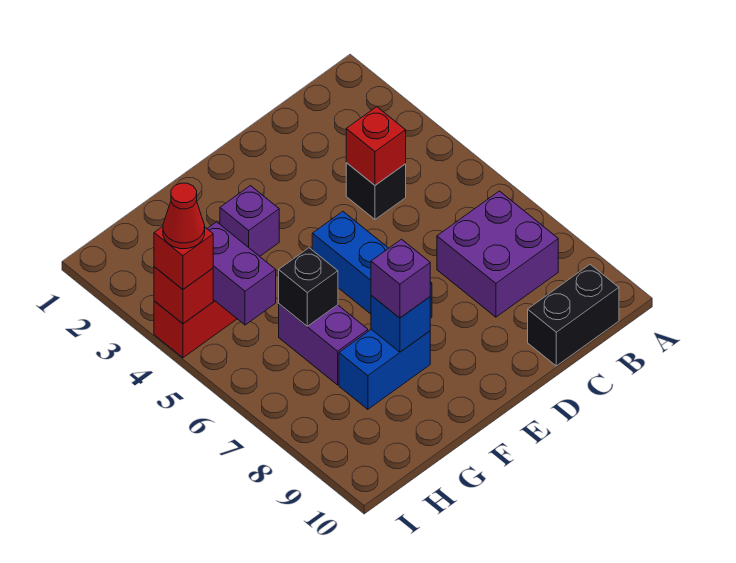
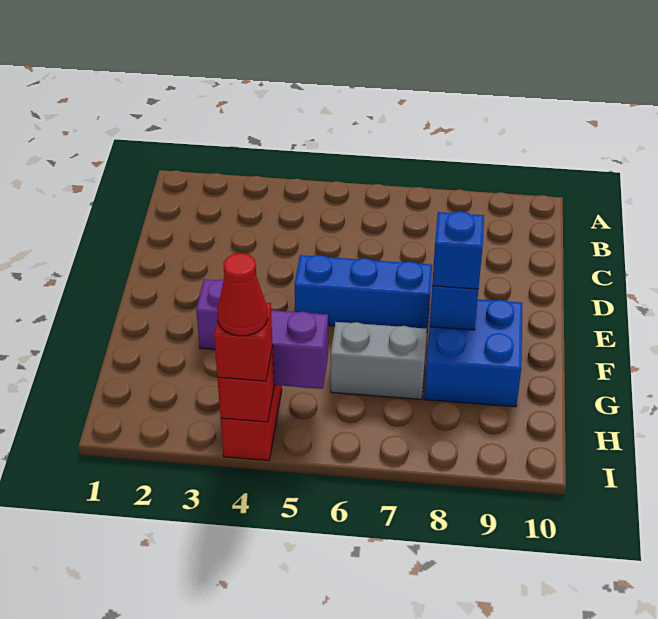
purple 2x2 brick [437,191,558,317] -> none
black 1x2 brick [528,264,619,366] -> none
black 1x1 brick [346,163,406,219] -> none
red 1x1 brick [346,107,406,185] -> none
blue 1x2 brick [339,329,430,409] -> blue 2x2 brick [424,299,523,407]
purple 1x1 brick [371,239,430,318] -> blue 1x1 brick [432,211,484,289]
purple 1x2 brick [279,304,368,385] -> grey 1x2 brick [331,322,427,399]
black 1x1 brick [279,248,338,326] -> none

